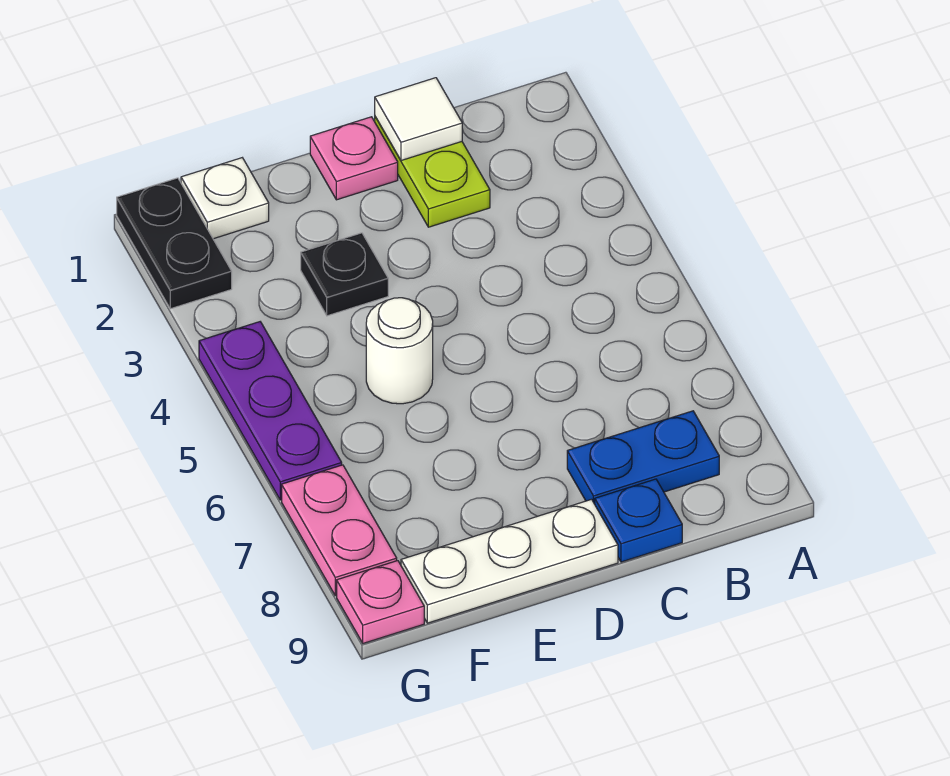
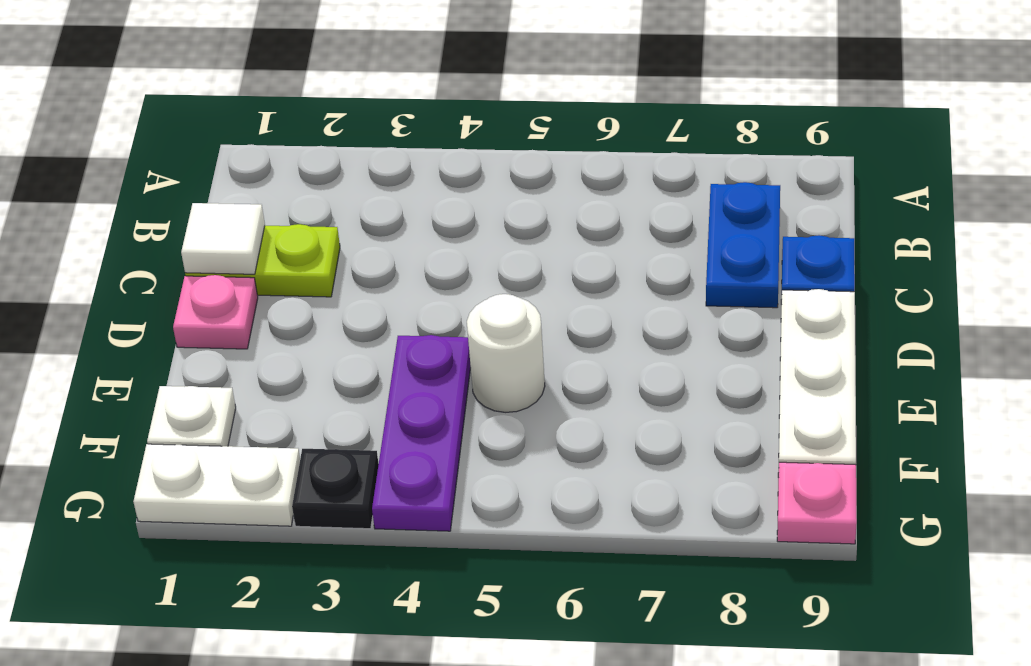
black 1x1 plate [301,233,388,316] -> black 1x1 plate moved to [292,449,379,529]
black 1x2 plate [117,178,232,309] -> white 1x2 plate [133,444,300,526]
purple 1x3 plate [199,322,342,500] -> purple 1x3 plate turned to [372,335,471,531]
pink 1x2 plate [282,465,397,596] -> none

